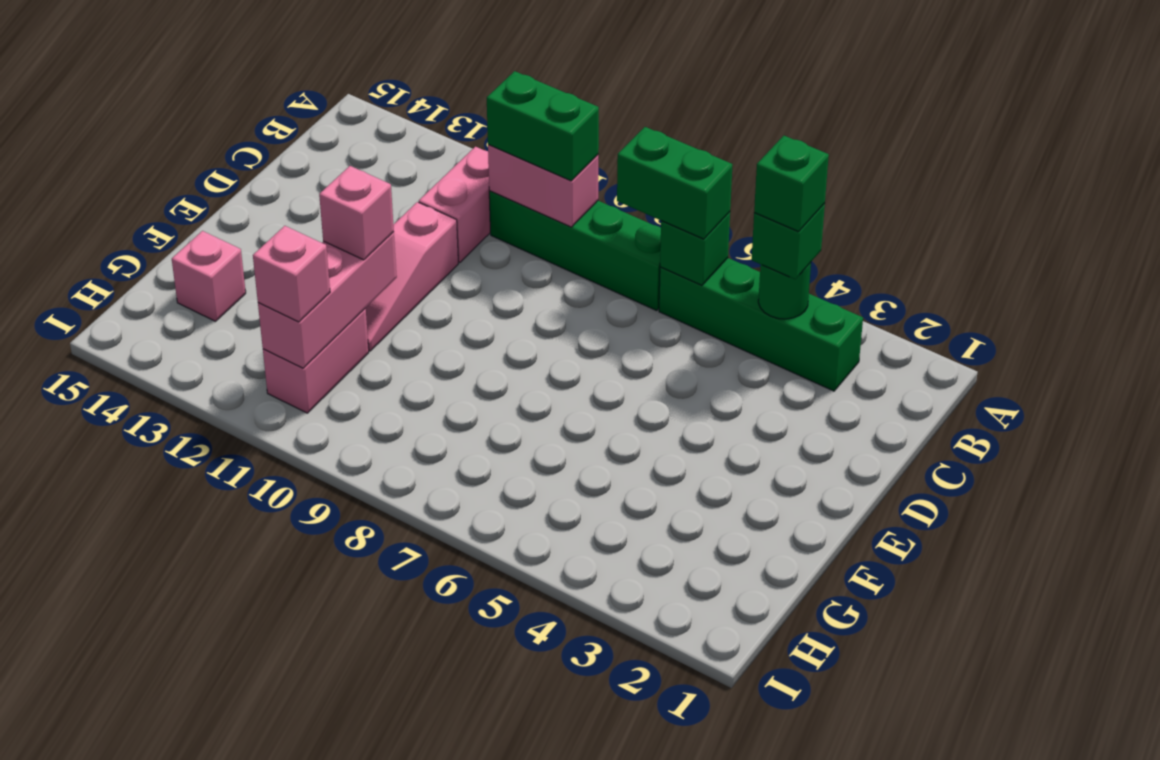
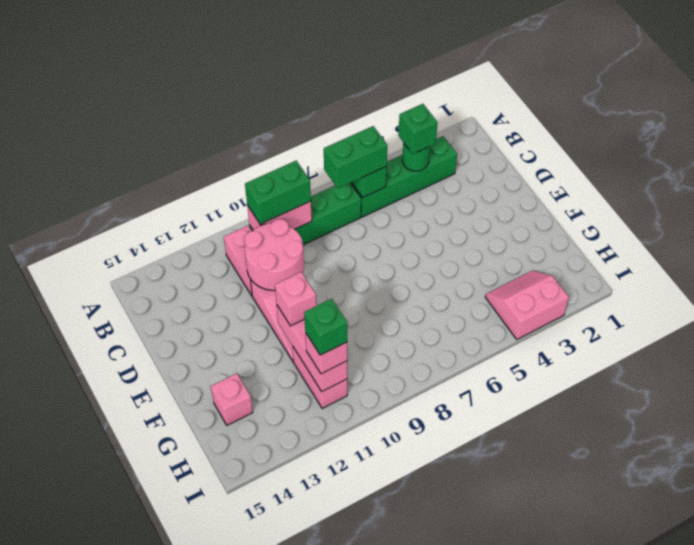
green 1x1 brick [754,136,829,232] -> green 1x1 brick moved to [304,299,347,355]
none -> pink 2x2 round brick [244,219,304,290]
none -> pink 2x2 slope [485,271,569,339]

